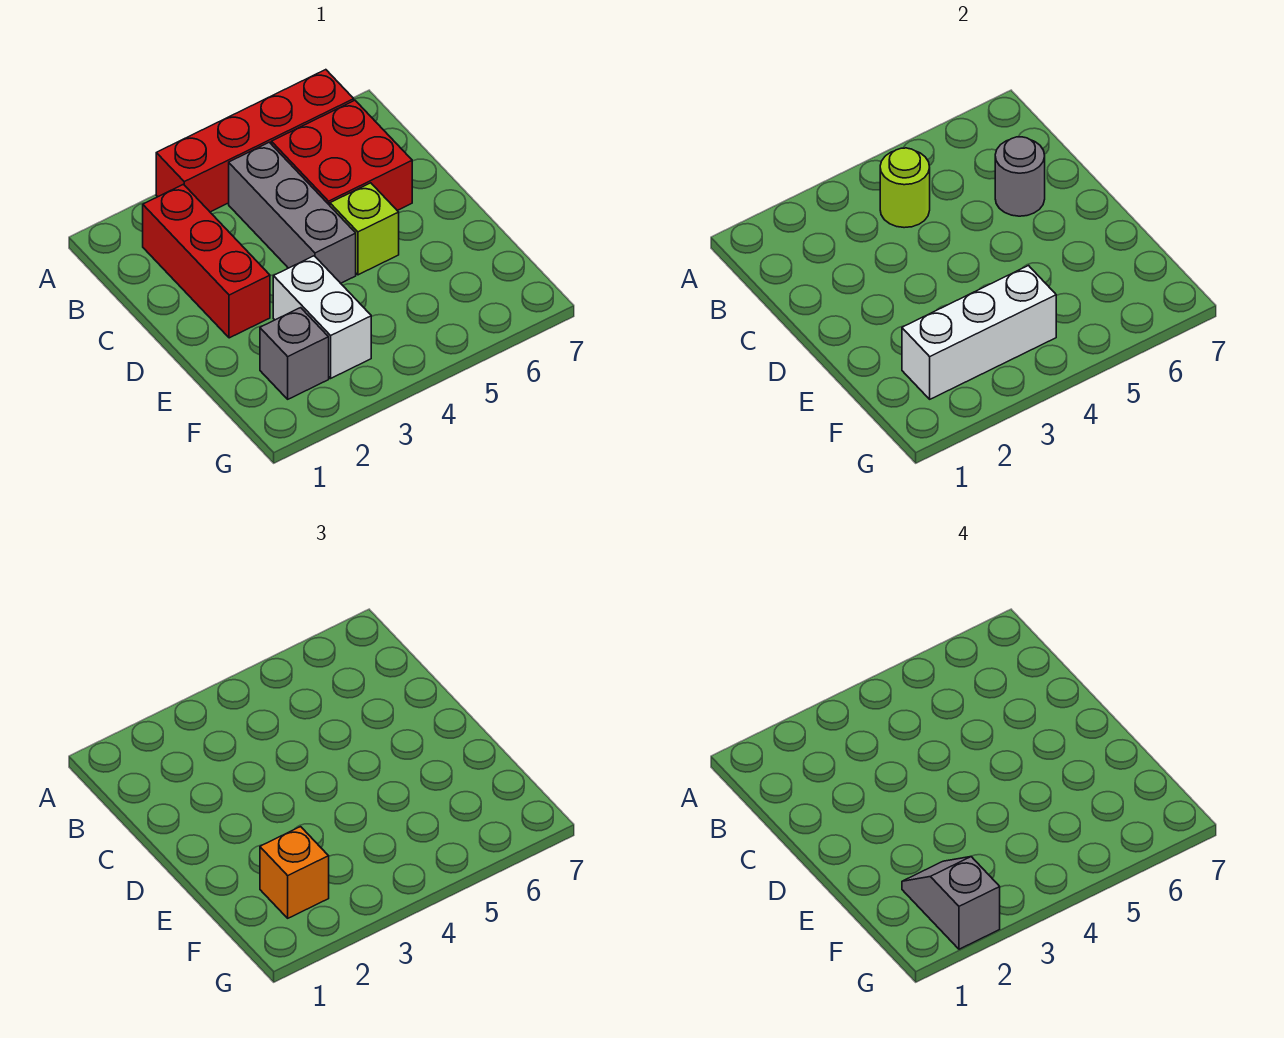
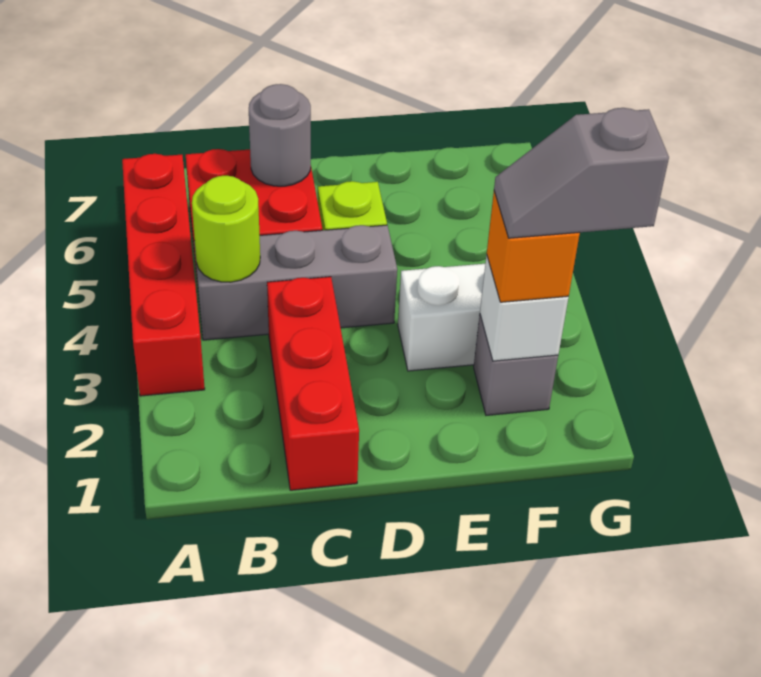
red 1x3 brick [143,184,270,338] -> red 1x3 brick turned to [267,277,359,490]
white 1x3 brick [902,266,1056,399] -> white 1x1 brick [480,255,568,361]

